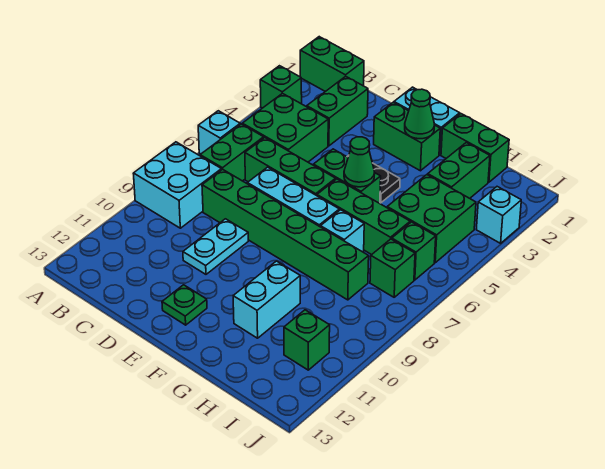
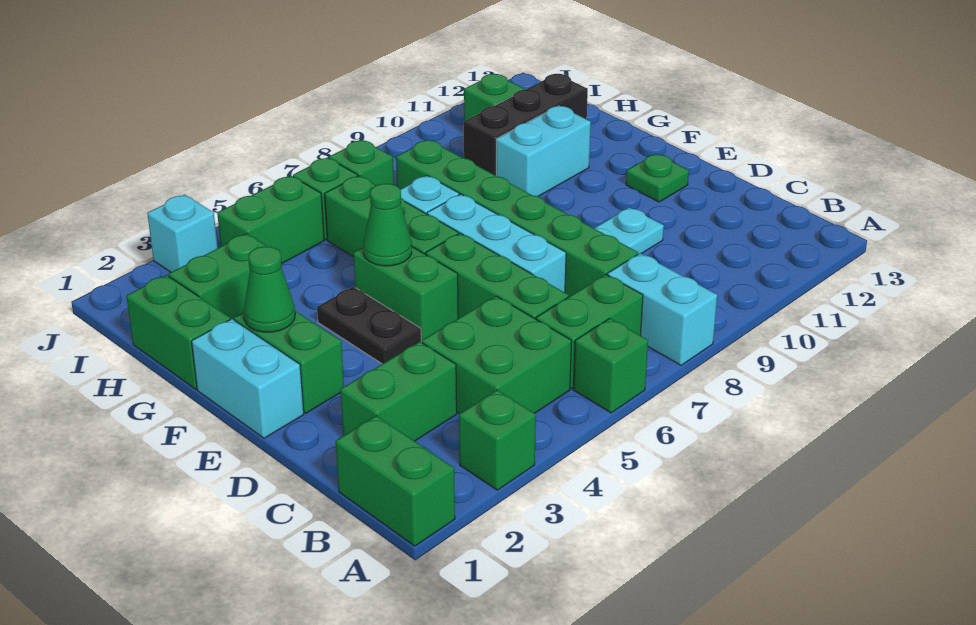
cyan 1x1 brick [198,111,240,154] -> green 1x1 brick [574,318,648,413]
cyan 2x2 brick [133,142,221,228] -> cyan 1x2 brick [607,253,717,365]
green 2x2 brick [387,175,476,263] -> green 1x2 brick [217,176,324,263]
none -> black 1x3 brick [464,74,588,176]

